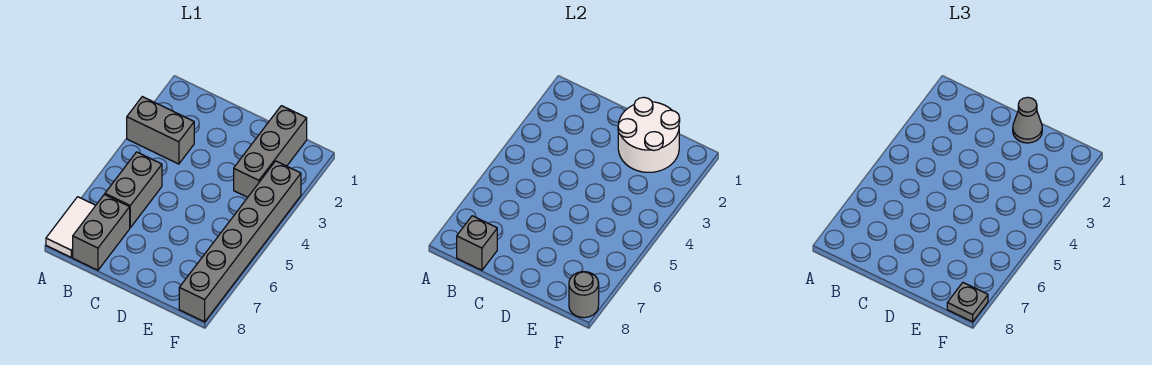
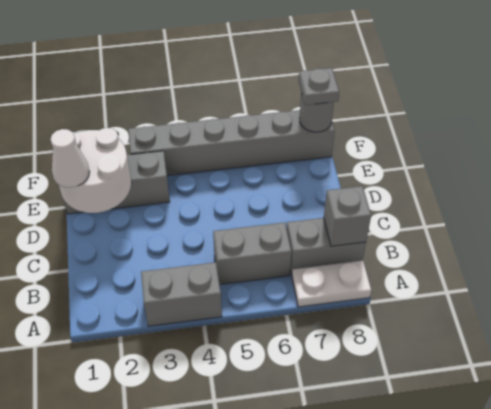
grey 1x2 brick [127,97,194,164] -> grey 1x2 brick turned to [141,262,222,326]
white 1x2 tile [46,197,96,257] -> white 1x2 plate [292,261,371,307]
grey 1x1 cone [1013,97,1042,143] -> white 1x1 cone [50,129,90,187]

